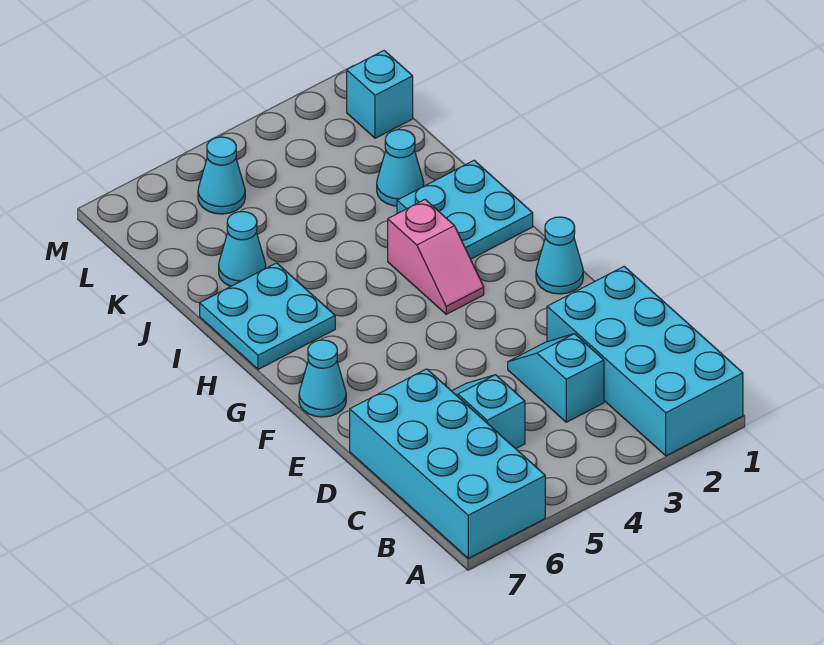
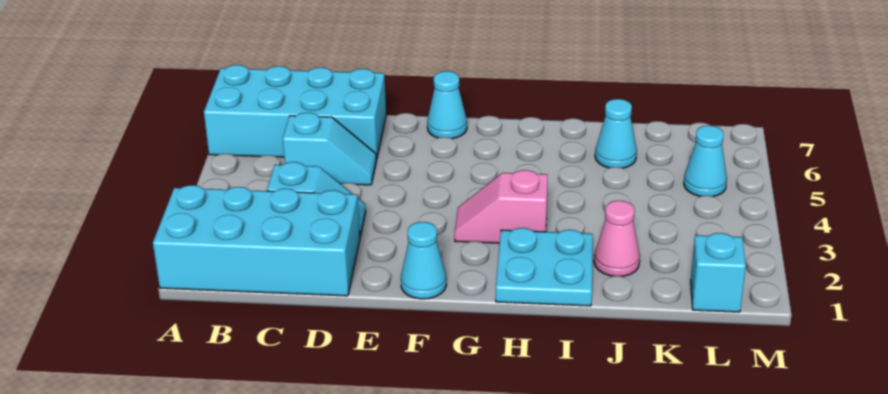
cyan 2x2 plate [200,263,335,369] -> none
cyan 1x1 cone [377,130,424,206] -> pink 1x1 cone [594,201,640,276]

